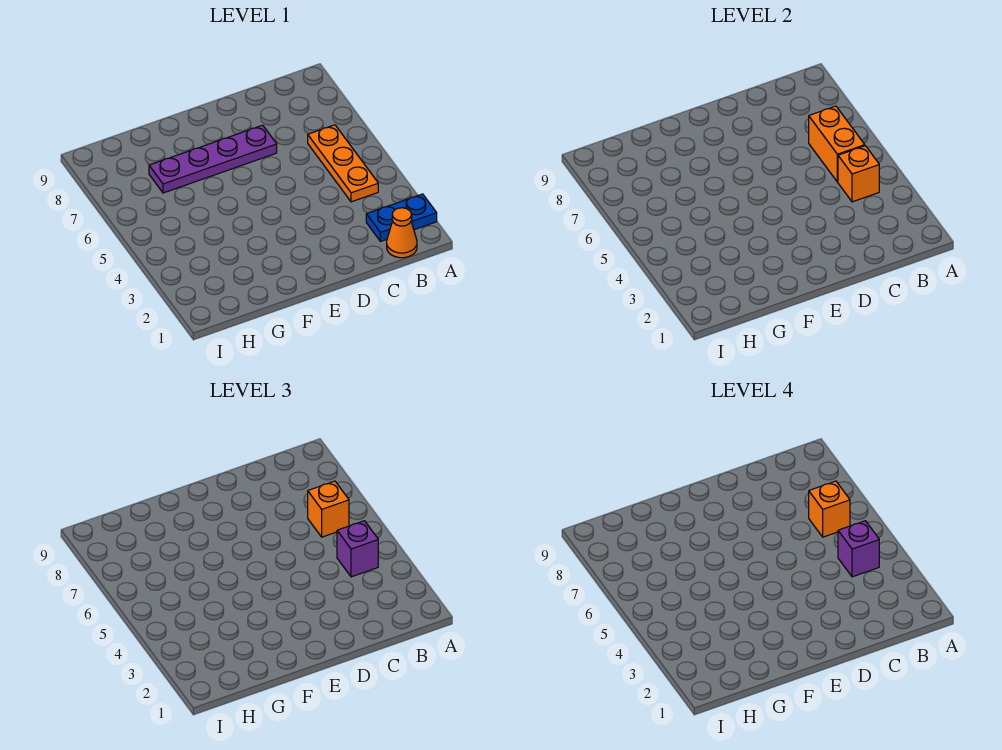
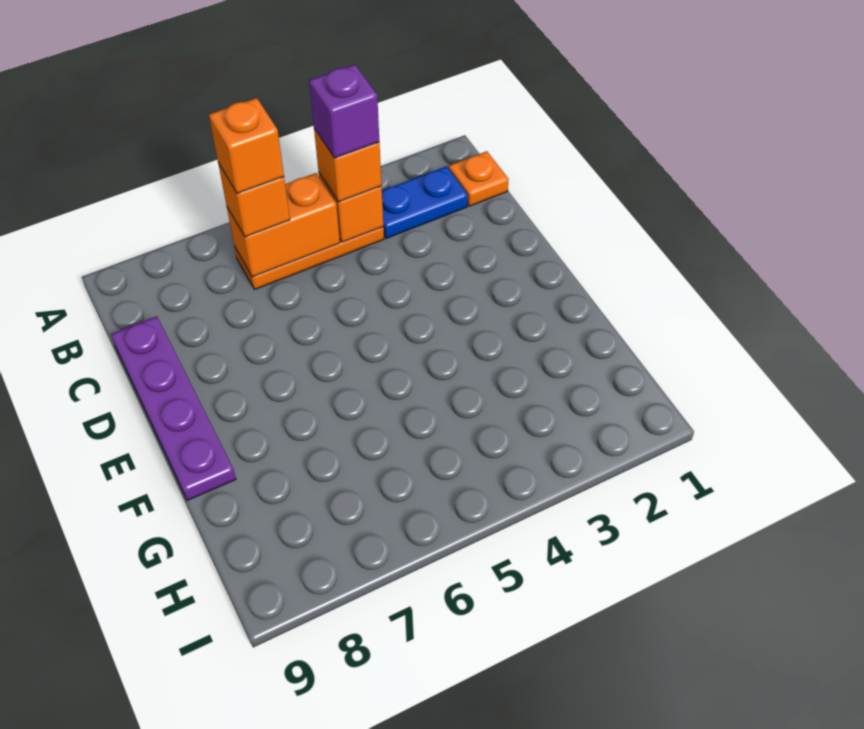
blue 1x2 plate [366,194,437,242] -> blue 1x2 plate turned to [382,166,468,239]
orange 1x1 cone [387,208,417,258] -> orange 1x1 plate [449,151,509,206]
purple 1x1 brick [337,521,378,577] -> orange 1x1 brick [314,128,382,202]
purple 1x4 plate [149,125,277,193] -> purple 1x4 plate moved to [111,316,236,501]

